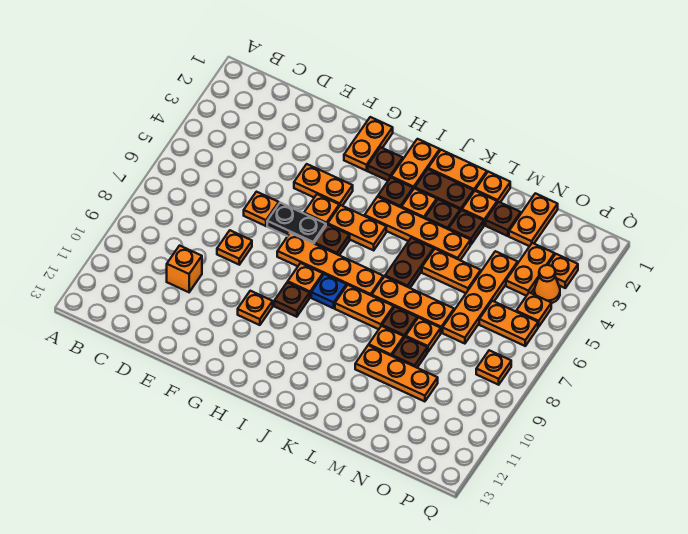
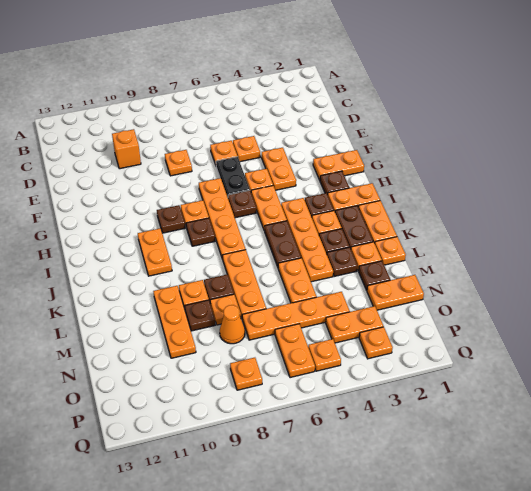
orange 1x1 plate [238,291,273,325] -> orange 1x1 plate moved to [233,136,260,162]
blue 1x1 plate [311,274,346,308] -> brown 1x1 plate [186,218,215,246]
orange 1x2 plate [335,285,394,329] -> orange 1x2 plate moved to [138,228,172,276]
brown 1x2 plate [385,238,434,288] -> brown 1x2 plate turned to [264,221,301,267]
orange 1x1 cone [534,265,560,303] -> orange 1x1 cone moved to [220,305,245,344]

